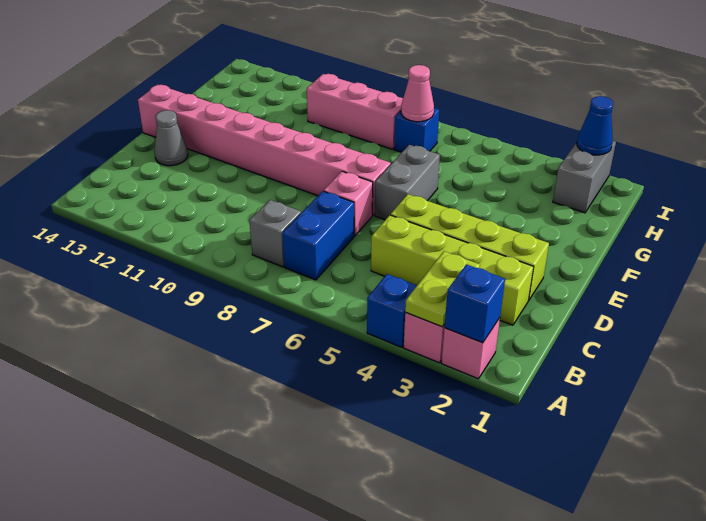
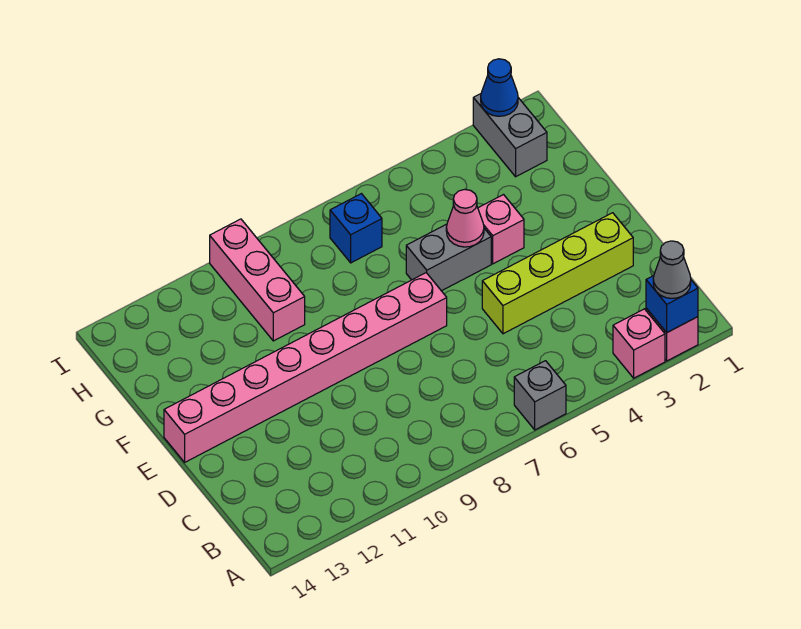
lime 1x2 plate [405,251,480,327] -> none
blue 1x1 brick [367,274,417,347] -> none
blue 1x2 brick [282,191,354,280] -> none
grey 1x1 brick [249,200,301,267] -> grey 1x1 brick moved to [514,361,566,430]
lime 1x4 brick [371,215,533,325] -> none
pink 1x1 brick [324,171,373,236] -> pink 1x1 brick moved to [478,195,524,264]
grey 1x1 cone [154,110,188,166] -> grey 1x1 cone moved to [653,241,691,298]
grey 1x2 brick [375,145,440,220] -> grey 1x2 brick turned to [406,224,491,291]
pink 1x1 cone [401,65,434,122] -> pink 1x1 cone moved to [446,189,484,247]
pink 1x3 brick [307,74,403,149] -> pink 1x3 brick turned to [210,219,305,341]

